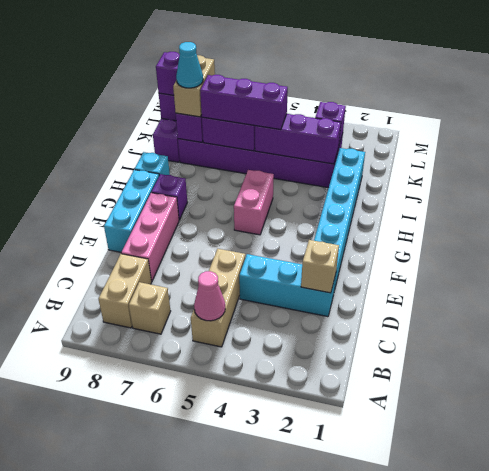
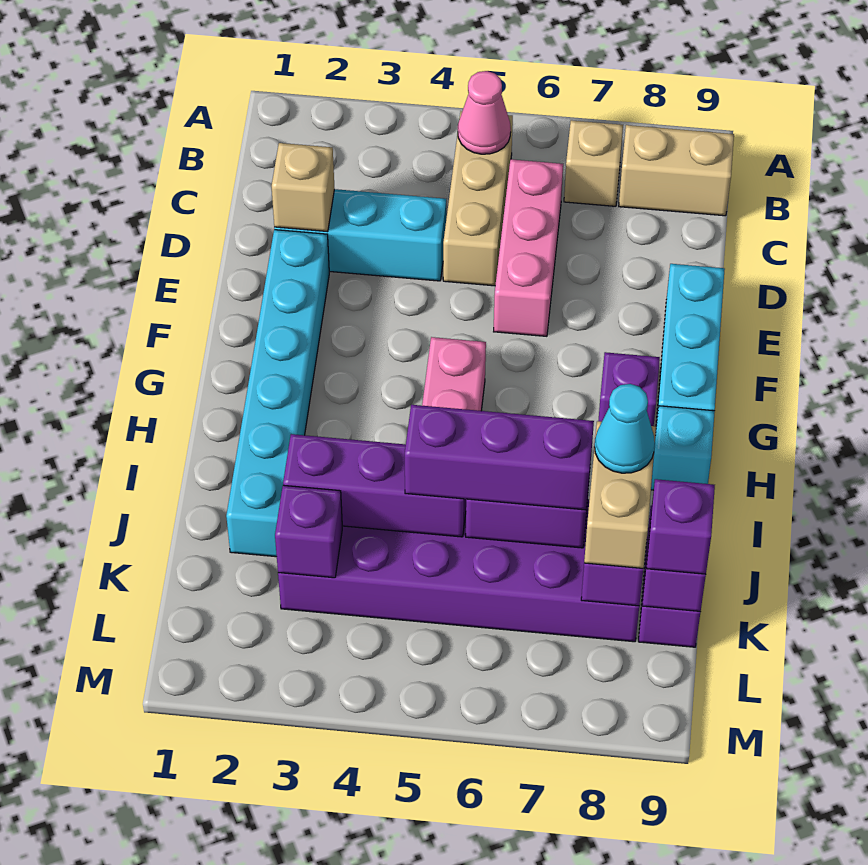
tan 1x2 brick [98,254,152,328] -> tan 1x2 brick turned to [619,125,734,216]
pink 1x3 brick [121,193,179,282] -> pink 1x3 brick moved to [494,159,563,336]

